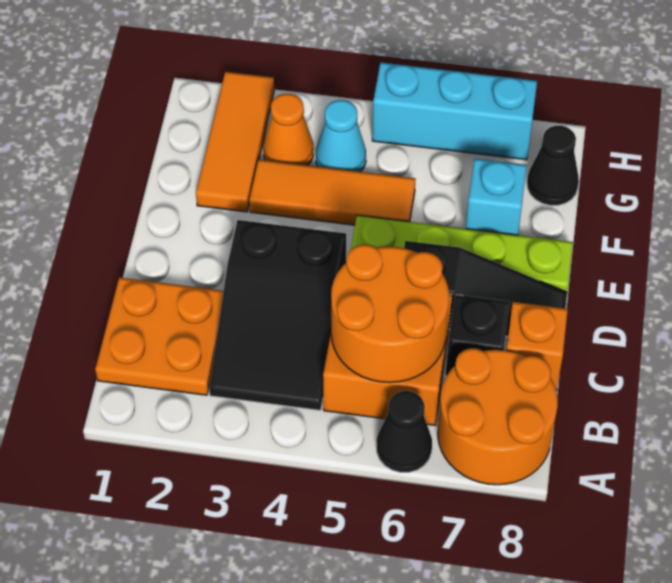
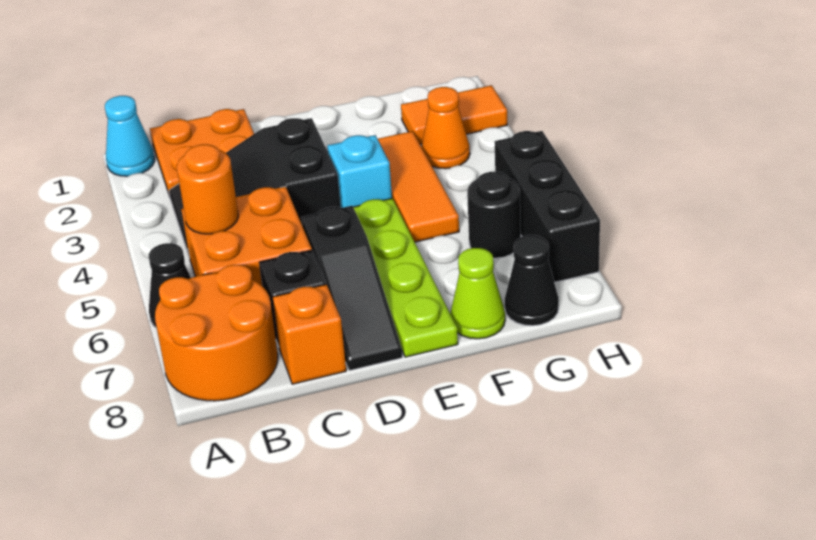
orange 2x2 round brick [331,245,449,383] -> orange 1x1 round brick [177,144,238,234]
orange 1x3 tile [196,72,274,212] -> orange 1x2 tile [401,85,507,144]
cyan 1x1 brick [466,159,527,235] -> cyan 1x1 brick moved to [327,135,392,208]
none -> lime 1x1 cone [450,248,505,339]
cyan 1x1 cone [316,100,366,172] -> cyan 1x1 cone moved to [105,96,155,176]
none -> black 1x1 round brick [467,172,521,258]
cyan 1x3 brick [372,63,537,160] -> black 1x3 brick [495,131,600,282]

